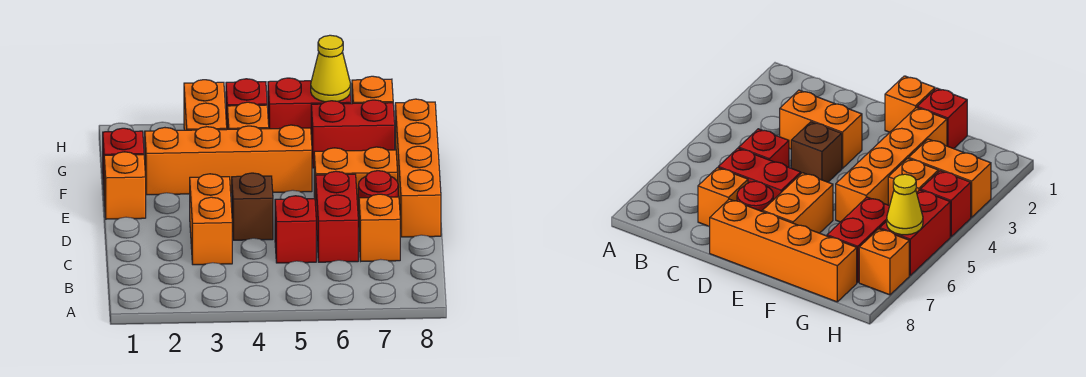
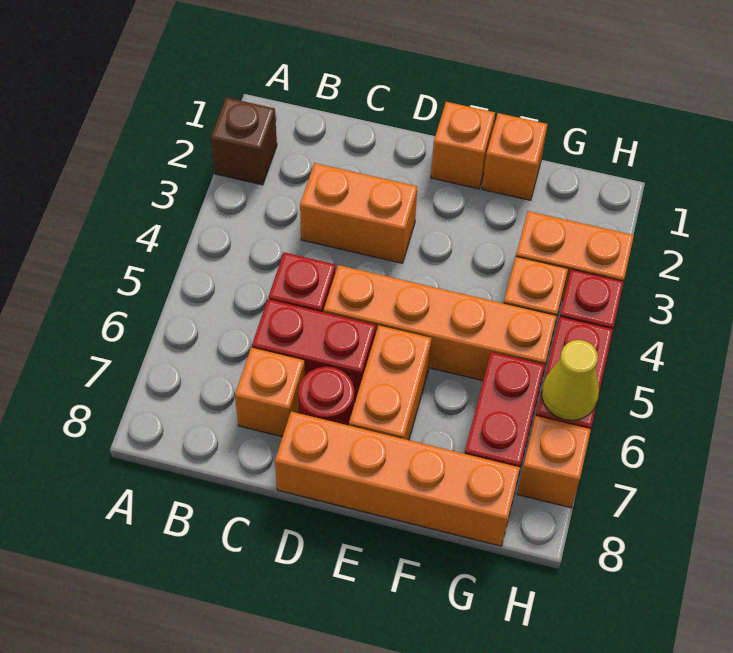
brown 1x1 brick [232,173,273,240] -> brown 1x1 brick moved to [211,98,277,185]
red 1x1 brick [103,128,144,185] -> orange 1x1 brick [482,113,547,200]
orange 1x4 brick [145,125,312,195] -> orange 1x4 brick turned to [323,265,557,382]

